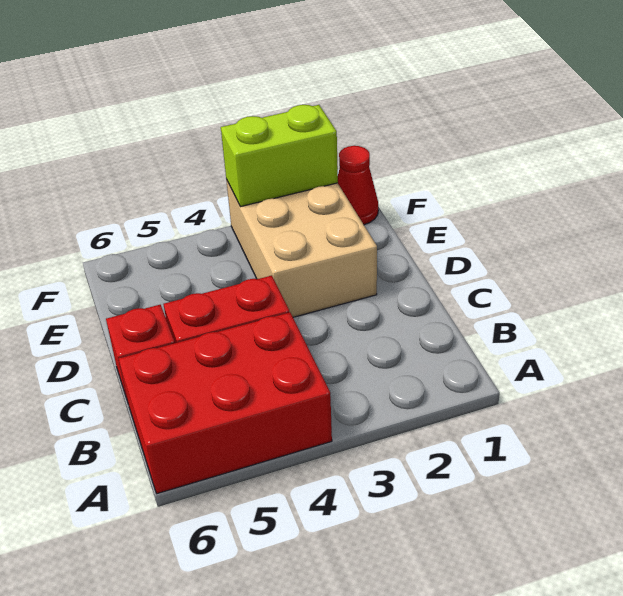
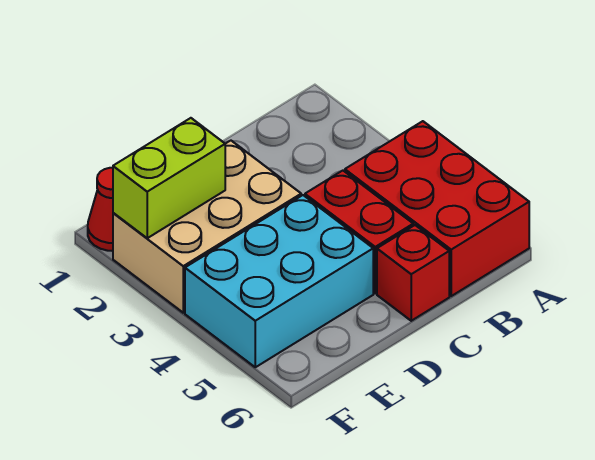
none -> cyan 2x3 brick [185,195,373,367]
lime 1x2 brick [221,105,338,207] -> lime 1x2 brick turned to [113,118,225,238]

